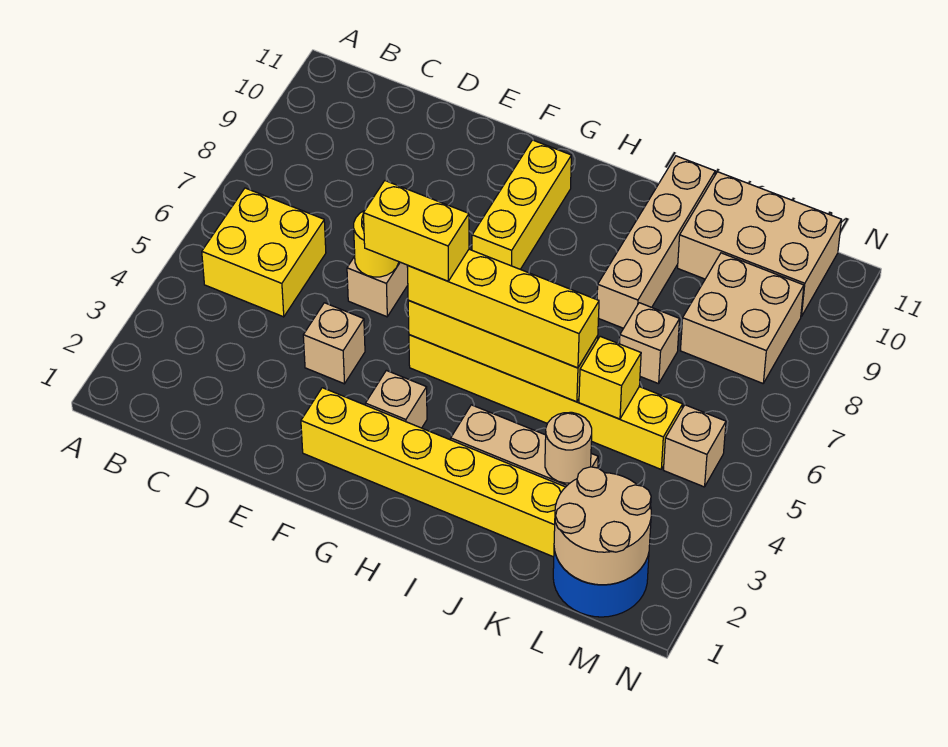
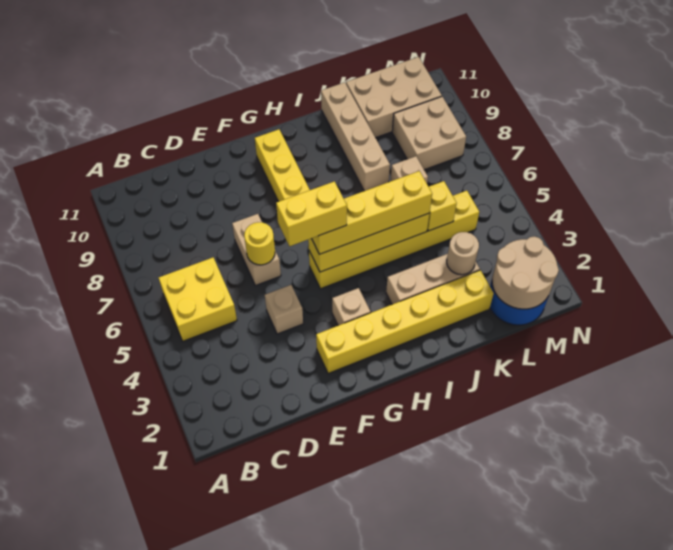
tan 1x1 brick [664,405,726,487] -> none

